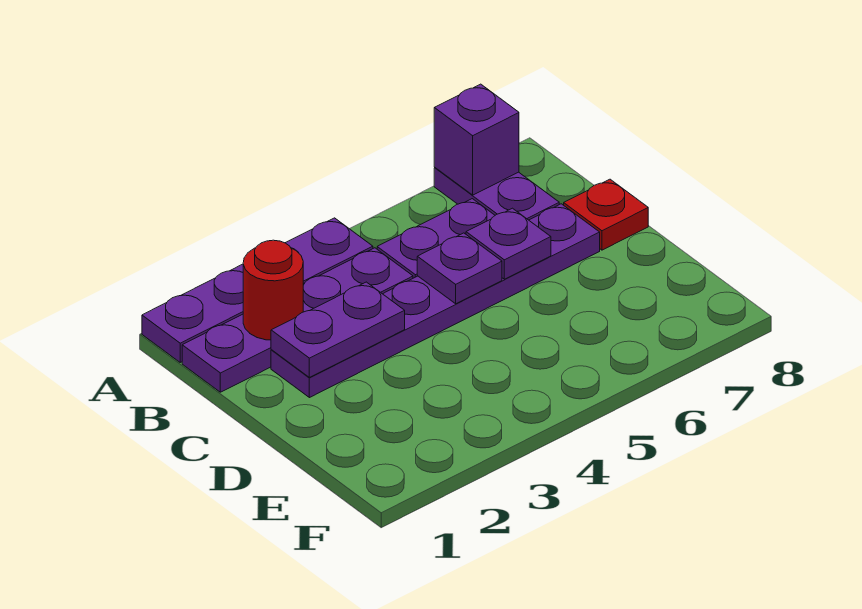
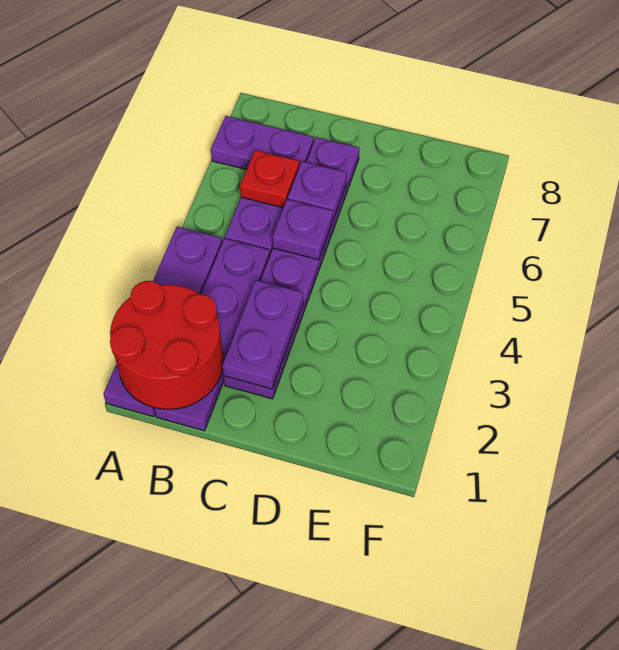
purple 1x1 brick [434,84,519,195] -> none
red 1x1 round brick [243,240,303,340] -> red 2x2 round brick [110,281,223,409]
red 1x1 plate [564,179,648,250] -> red 1x1 plate moved to [240,150,299,208]

